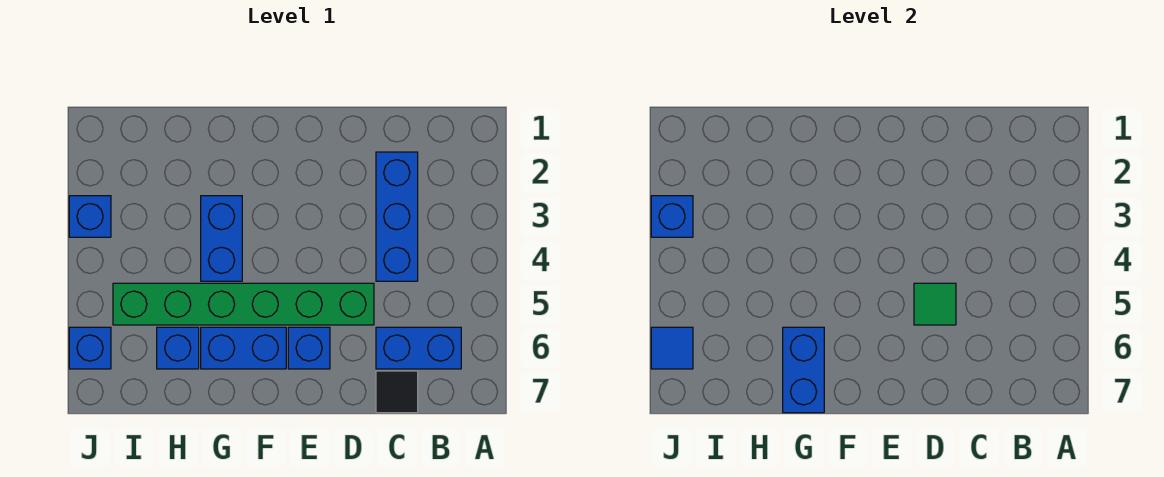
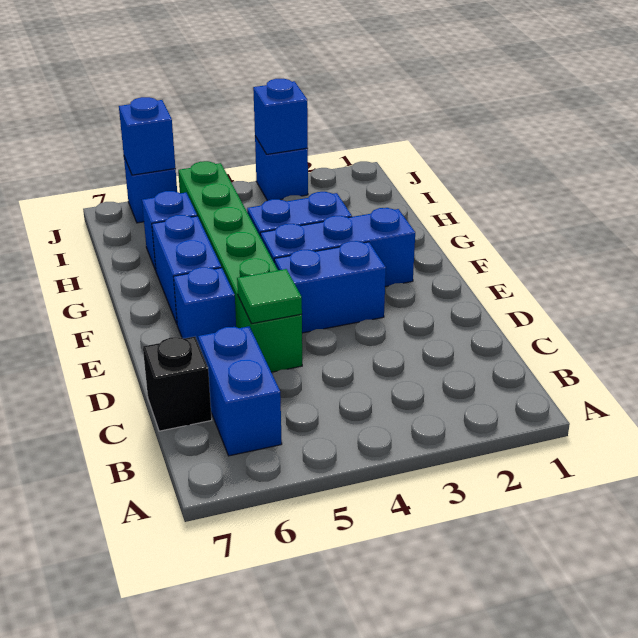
blue 1x3 brick [376,152,418,281] -> blue 1x3 brick moved to [260,208,415,287]
black 1x1 tile [376,371,418,413] -> black 1x1 brick [143,337,212,431]
blue 1x2 brick [783,327,824,413] -> blue 1x2 brick moved to [274,241,386,333]
blue 1x1 tile [651,327,693,369] -> blue 1x1 brick [119,97,175,175]

